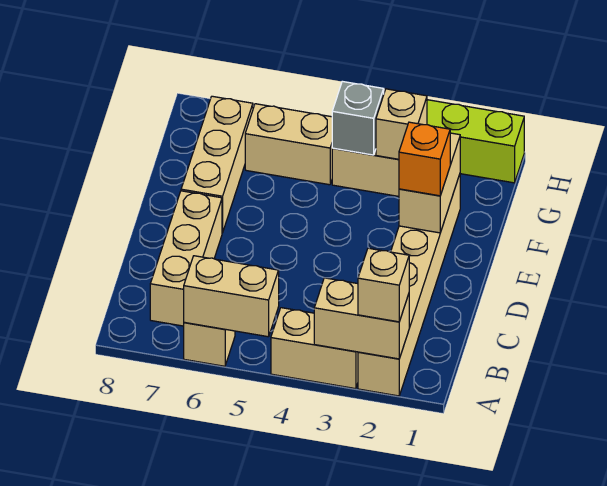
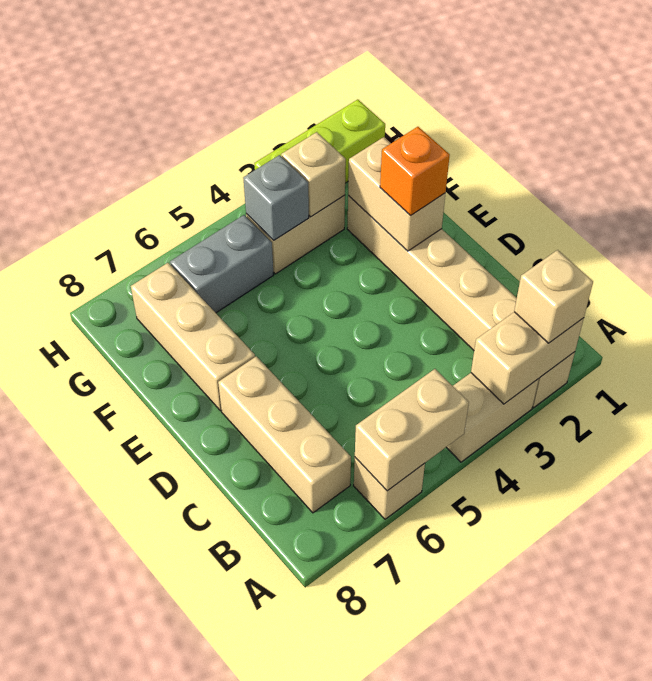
tan 1x2 brick [245,104,332,185] -> grey 1x2 brick [170,215,273,313]

